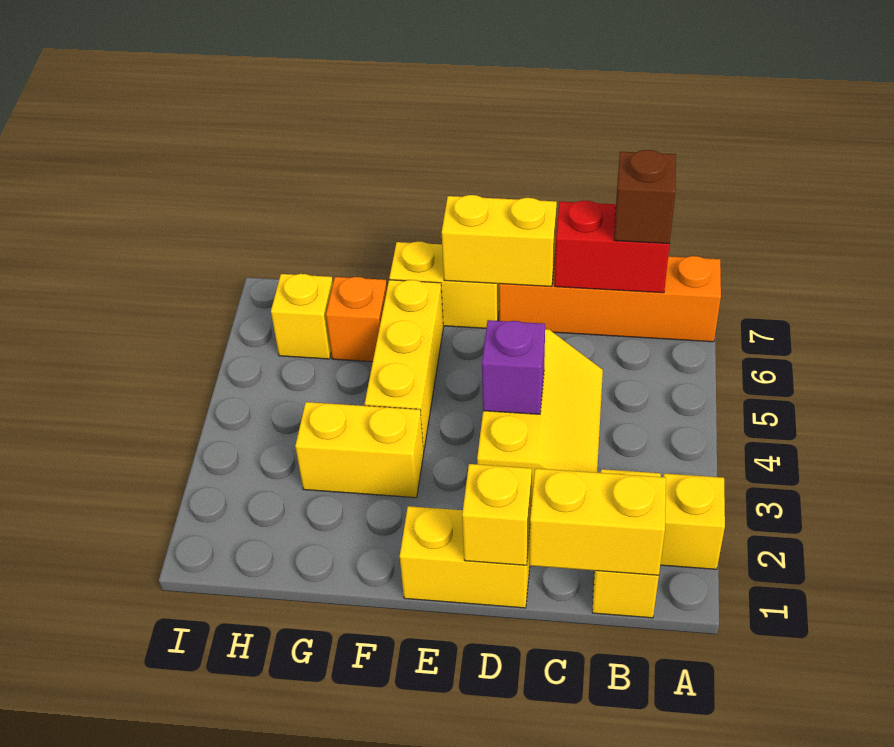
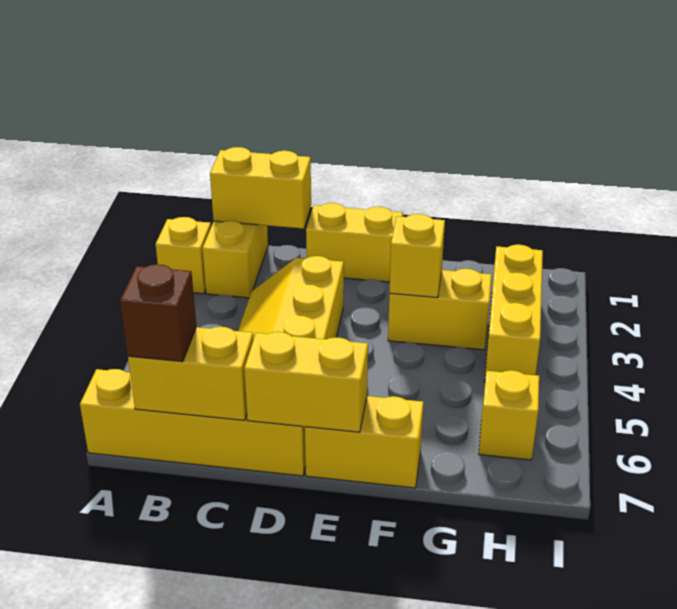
orange 1x4 brick [499,251,721,342] -> yellow 1x4 brick [80,369,306,476]
red 1x2 brick [555,201,670,293] -> yellow 1x2 brick [128,327,253,421]
yellow 1x1 brick [462,464,532,565] -> yellow 1x1 brick moved to [389,214,445,298]
purple 1x1 brick [482,320,545,414] -> none
yellow 1x3 brick [365,280,443,451] -> yellow 1x3 brick moved to [485,245,543,379]
orange 1x1 brick [326,277,387,362] -> none

